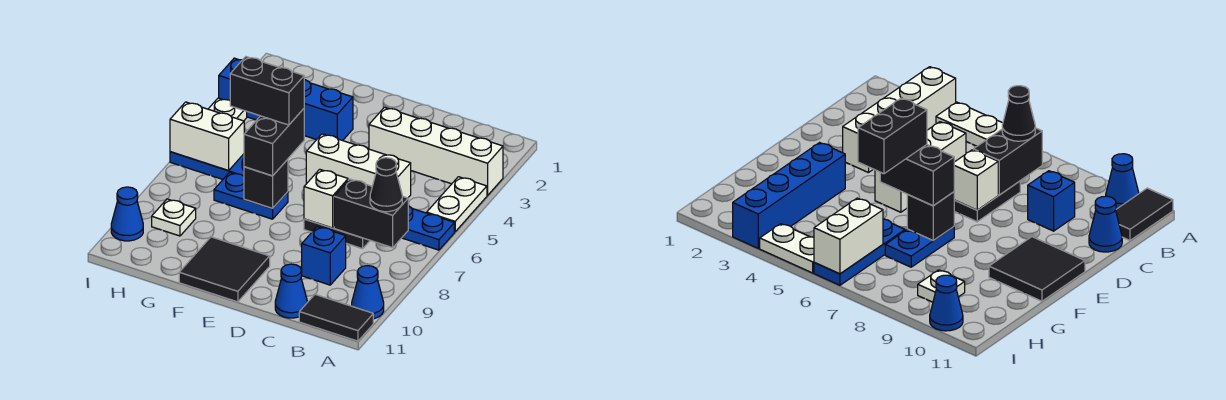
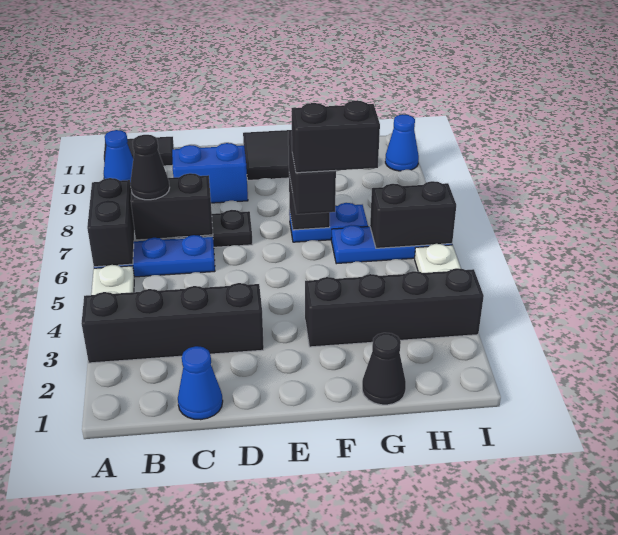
white 1x4 brick [369,107,503,195] -> black 1x4 brick [81,283,264,363]
none -> black 1x2 brick [87,178,134,267]
white 1x3 brick [306,134,411,198] -> none
blue 1x1 brick [302,226,346,285] -> blue 1x2 brick [172,143,248,203]
blue 1x1 cone [275,264,307,318] -> blue 1x1 cone moved to [178,346,223,420]
white 1x1 brick [304,169,348,228] -> none
blue 1x4 brick [219,58,353,141] -> black 1x4 brick [305,268,484,347]
none -> black 1x1 cone [362,333,406,405]
white 1x2 brick [170,102,244,171] -> black 1x2 brick [370,181,456,248]
white 1x1 plate [152,199,196,236] -> none

